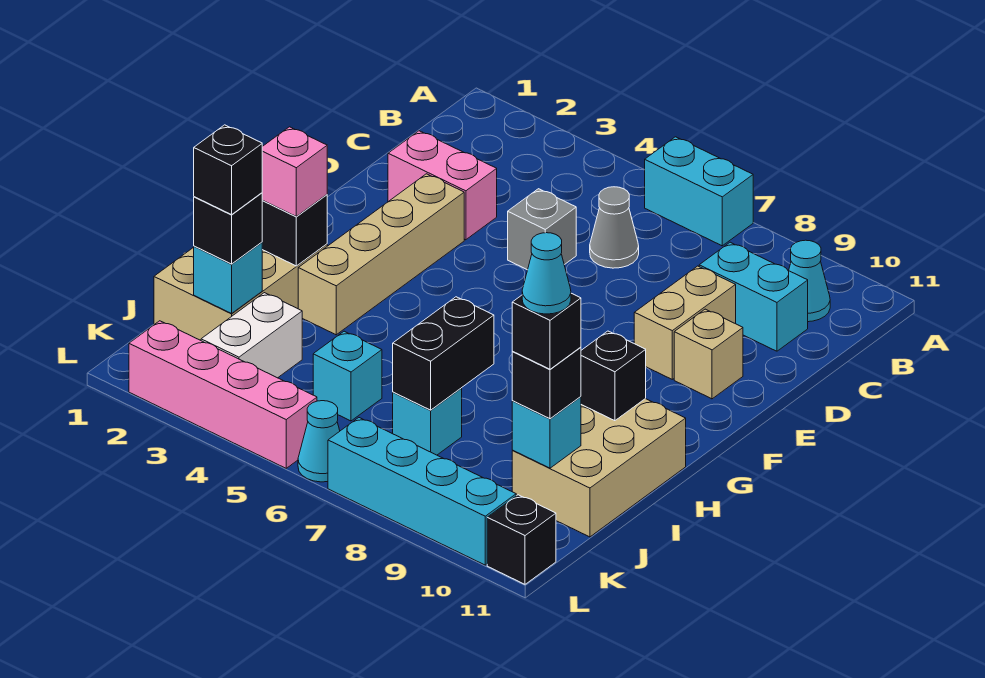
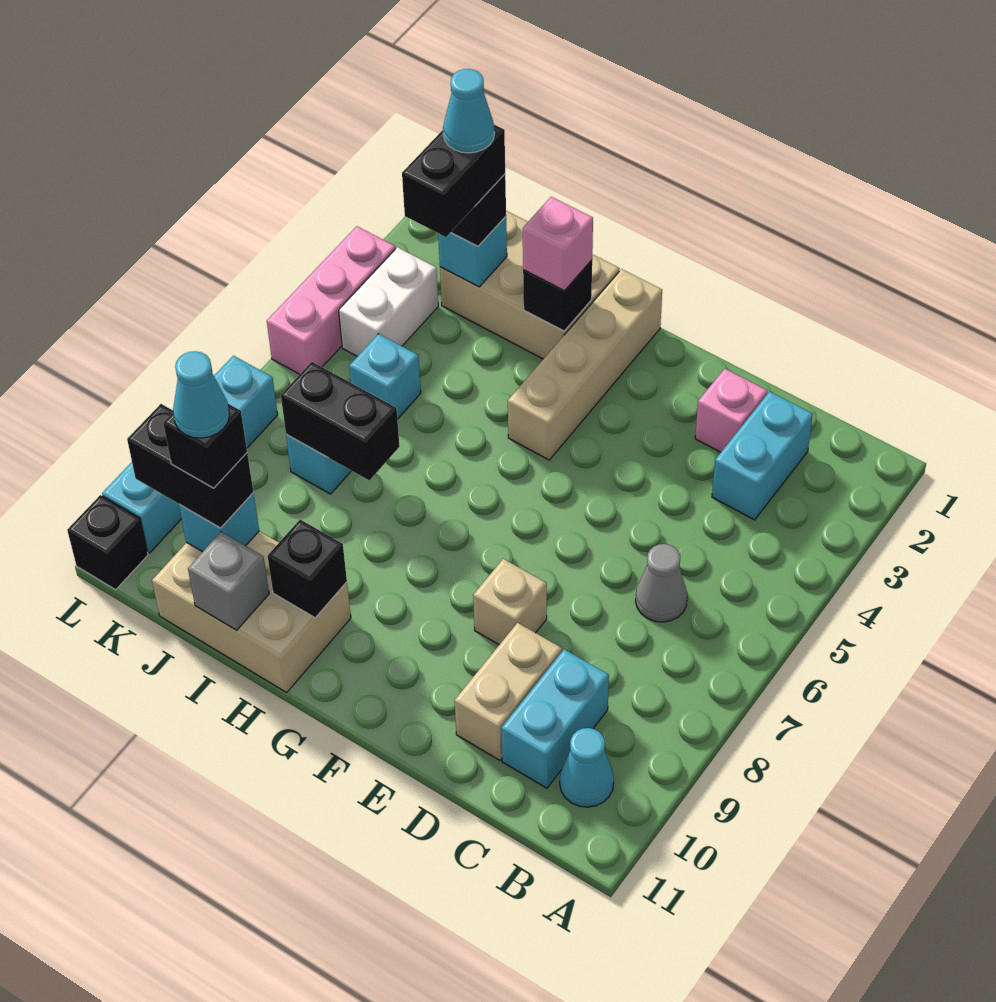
cyan 1x2 brick [645,137,753,246] -> cyan 1x2 brick moved to [712,392,813,520]
pink 1x2 brick [388,131,497,240] -> pink 1x1 brick [695,369,767,452]
grey 1x1 brick [508,189,576,270] -> grey 1x1 brick moved to [188,532,269,630]
tan 1x2 brick [634,266,736,379] -> tan 1x2 brick turned to [454,623,562,760]
tan 1x4 brick [298,174,464,335] -> tan 1x4 brick turned to [508,269,662,460]
tan 1x1 brick [674,309,743,399] -> tan 1x1 brick moved to [473,559,547,645]
black 1x1 brick [194,125,262,215] -> black 1x2 brick [402,125,505,237]
white 1x2 brick [201,293,302,378] -> white 1x2 brick turned to [339,247,438,356]
black 1x1 brick [512,347,581,419] -> black 1x2 brick [127,404,253,528]
pink 1x4 brick [129,321,317,468] -> pink 1x3 brick [267,226,396,374]
cyan 1x1 cone [298,401,340,482] -> cyan 1x1 cone moved to [443,69,494,153]

